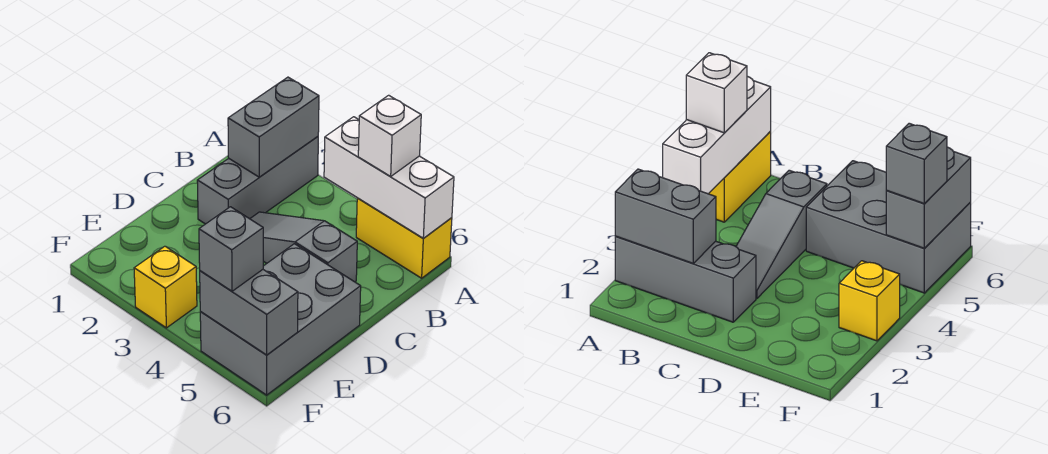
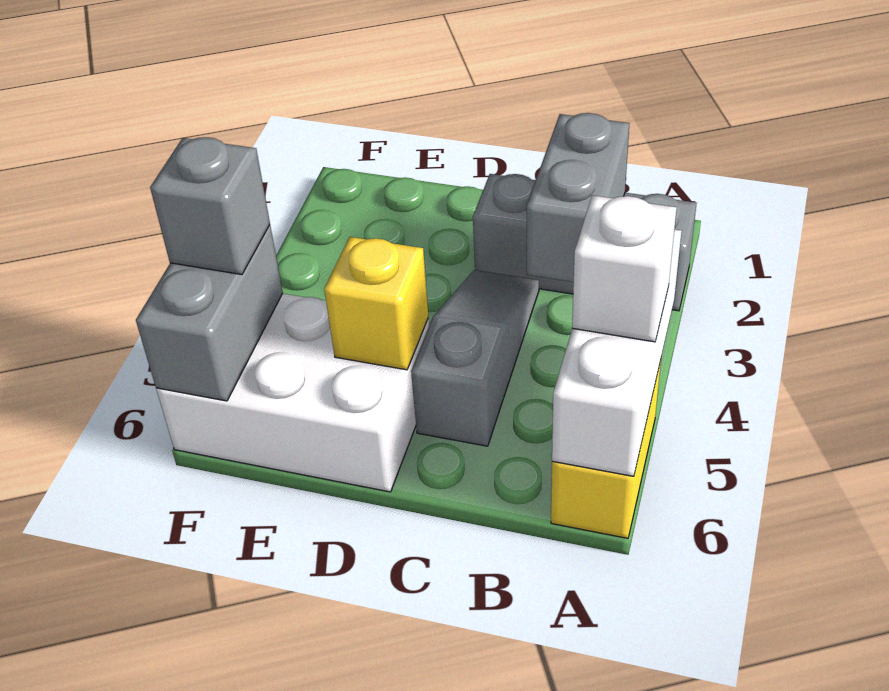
grey 1x2 brick [228,77,319,177] -> grey 1x2 brick turned to [527,113,629,282]
grey 2x3 brick [200,244,361,395] -> white 2x3 brick [156,294,429,492]
yellow 1x1 brick [134,246,197,328] -> yellow 1x1 brick moved to [324,237,429,370]

